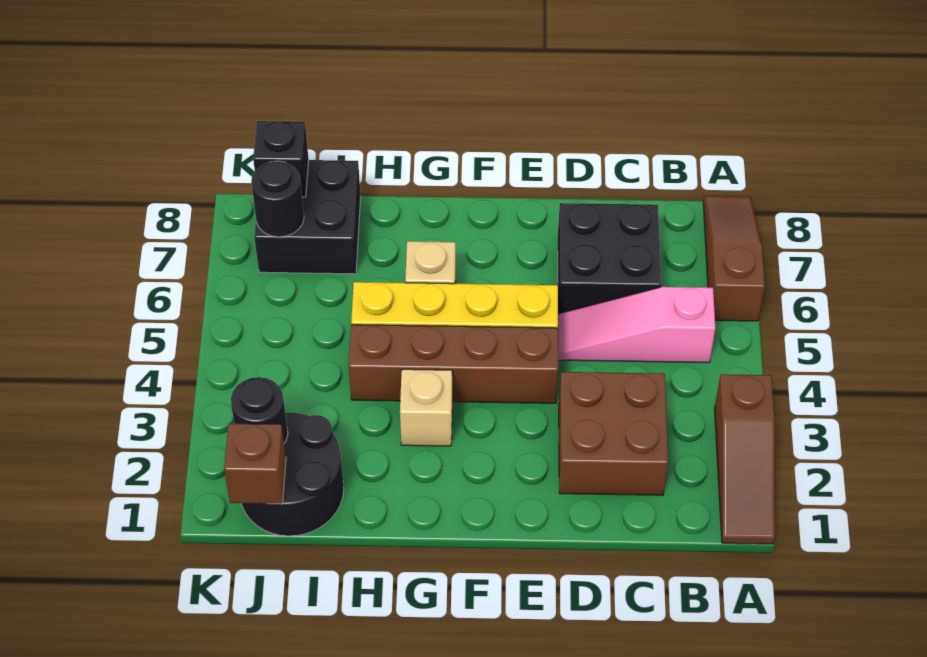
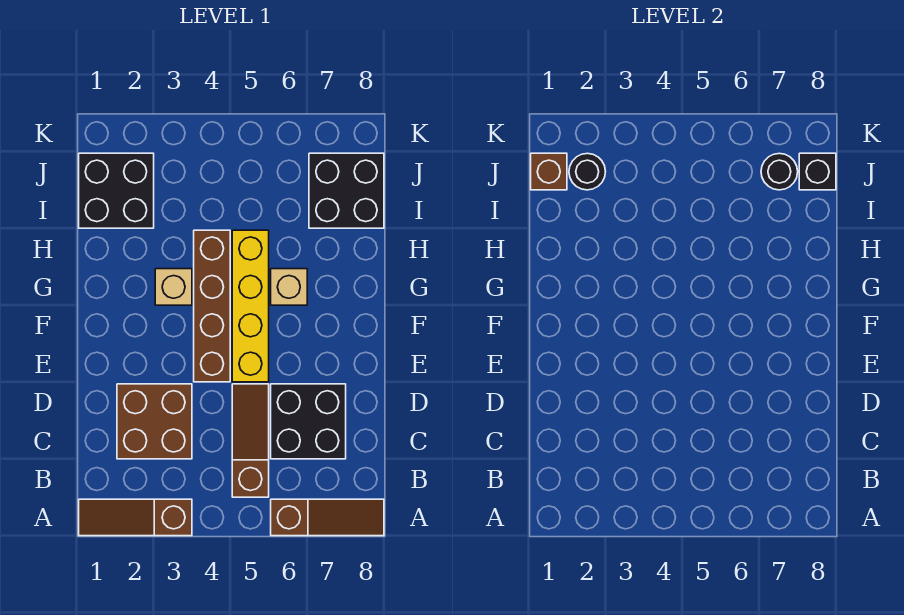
pink 1x3 slope [558,287,715,363] -> brown 1x3 slope [232,384,269,497]
black 2x2 round brick [241,413,344,536] -> black 2x2 brick [79,153,154,228]

